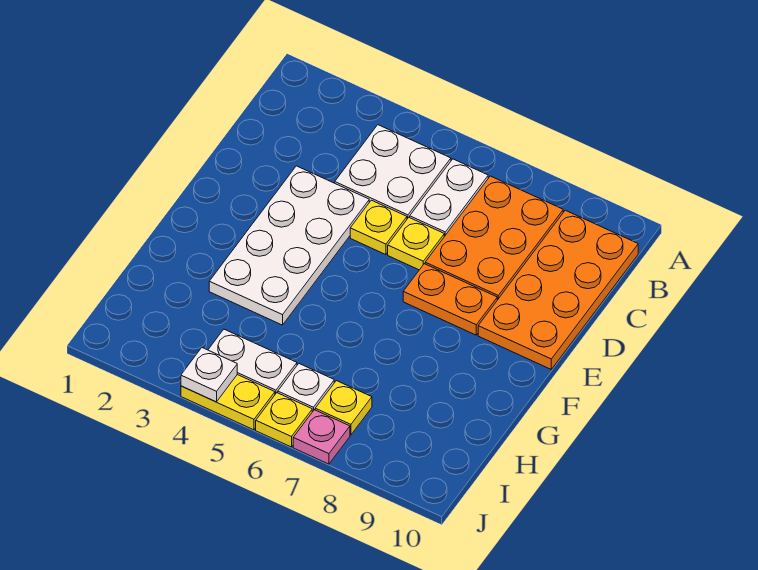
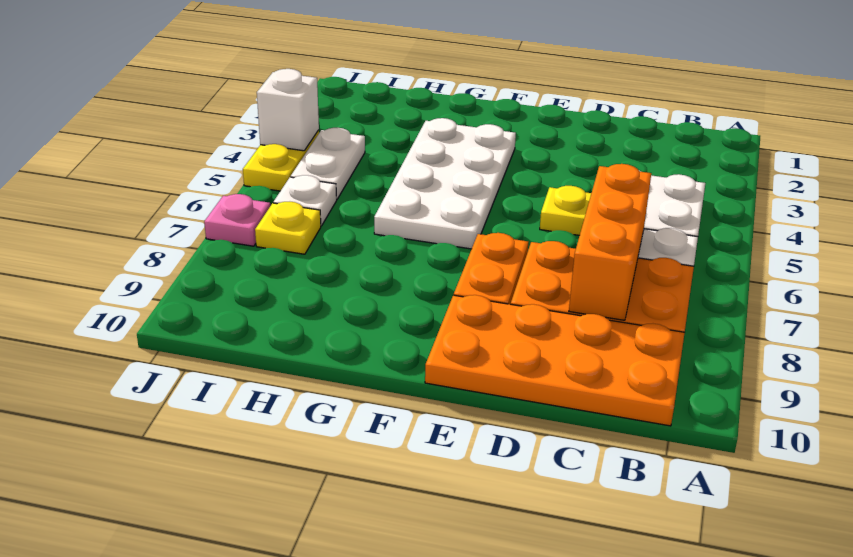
none -> orange 1x3 brick [569,164,651,320]
white 2x4 plate [209,166,369,325] -> white 2x4 plate turned to [374,118,516,249]
yellow 1x1 plate [388,217,444,270] -> none
white 1x1 plate [181,348,237,402] -> white 1x1 brick [257,69,319,151]
yellow 1x1 plate [256,393,312,447] -> none

